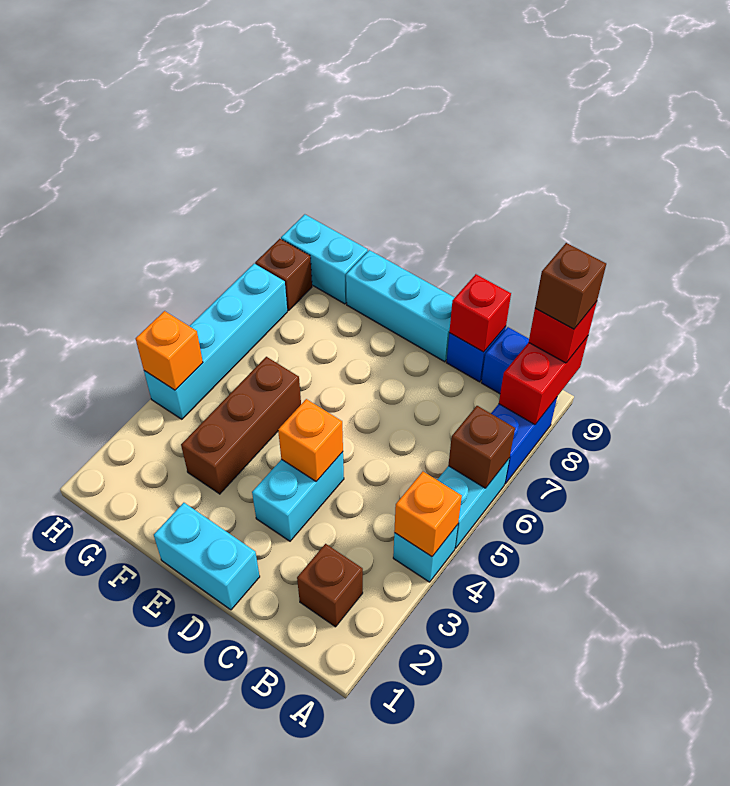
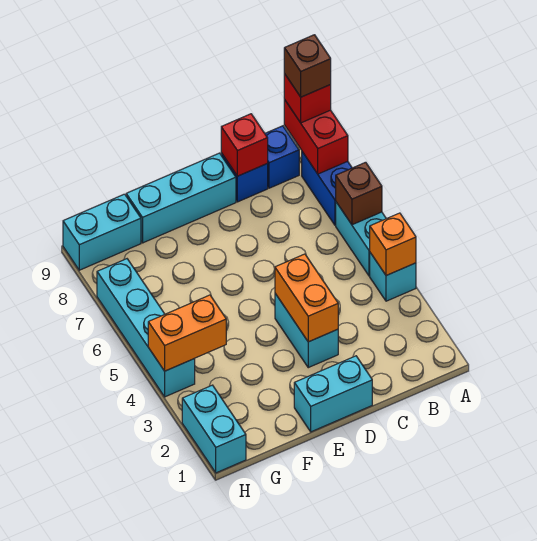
brown 1x1 brick [297,544,363,627] -> none
orange 1x1 brick [278,399,343,481] -> orange 1x2 brick [275,254,338,342]
brown 1x3 brick [181,357,301,494] -> none
none -> cyan 1x2 brick [182,385,246,473]
orange 1x1 brick [136,311,203,390] -> orange 1x2 brick [148,295,226,371]
brown 1x1 brick [255,239,312,311] -> none

